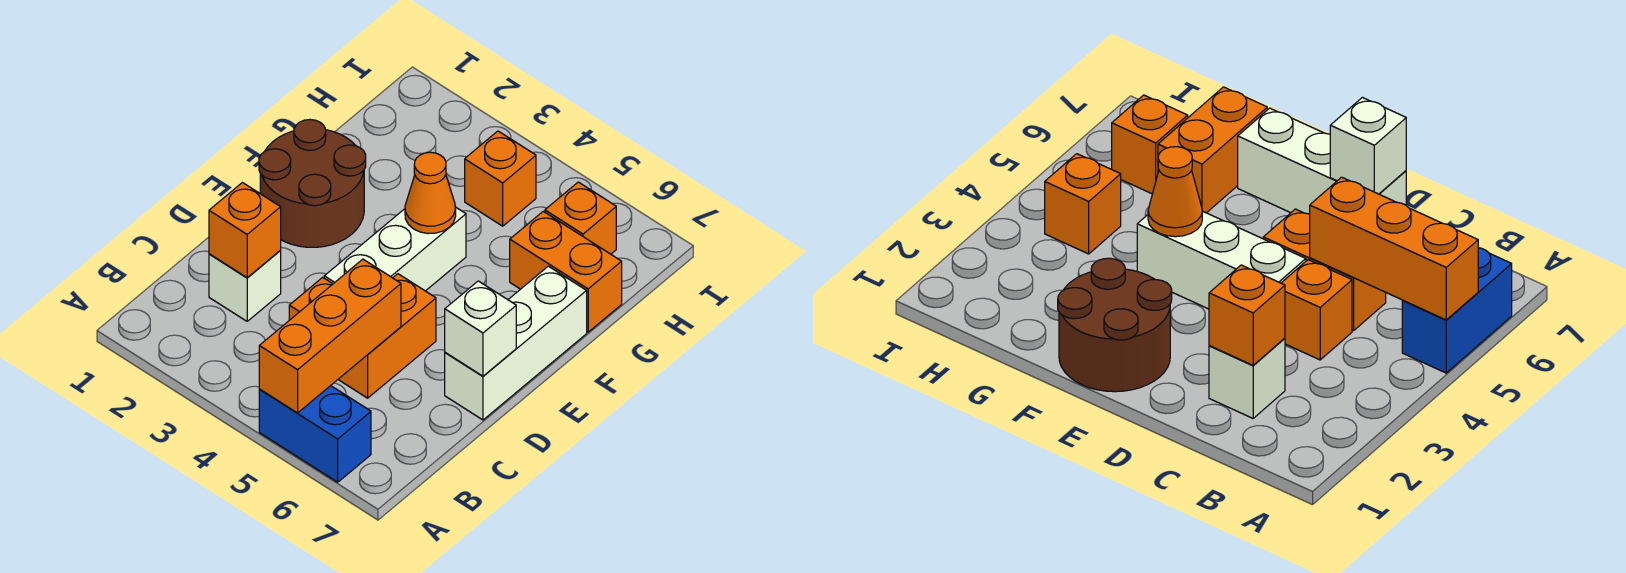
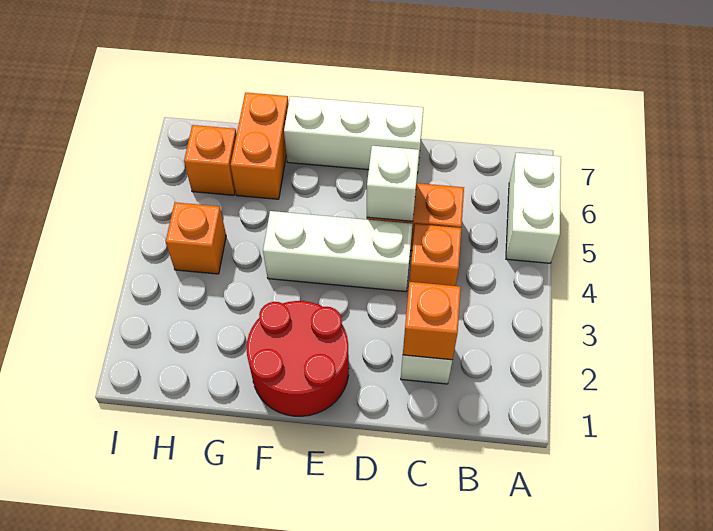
blue 1x2 brick [259,386,371,482] -> white 1x2 brick [506,153,561,263]
orange 1x3 brick [259,259,401,413] -> none
white 1x1 brick [445,281,516,376] -> white 1x1 brick moved to [367,146,419,221]
brown 2x2 round brick [259,120,366,247] -> red 2x2 round brick [246,301,349,416]
orange 1x1 cone [405,152,456,234] -> none

